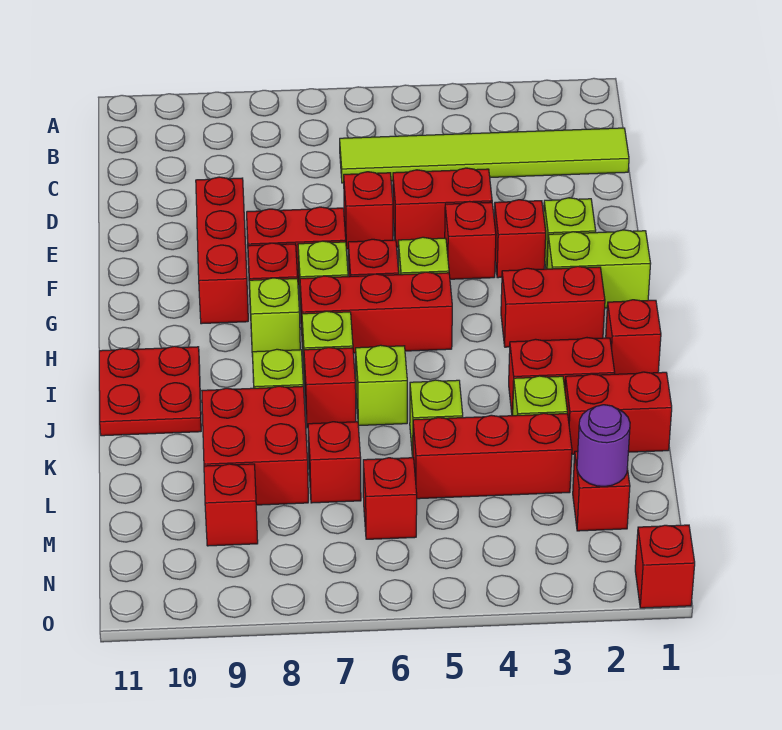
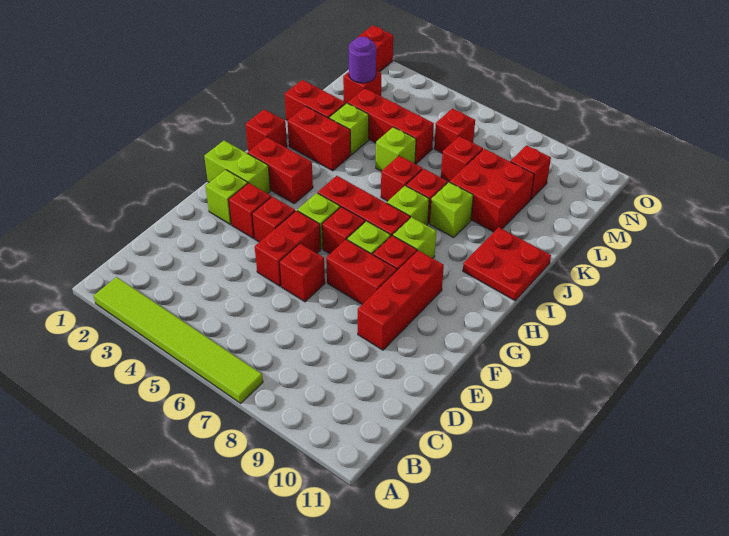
lime 1x6 tile [340,128,629,183] -> lime 1x6 tile moved to [94,277,263,403]
red 1x2 brick [393,168,492,247] -> red 1x2 brick turned to [255,211,321,286]
lime 1x1 brick [356,345,407,426] -> red 1x1 brick [381,156,422,201]

